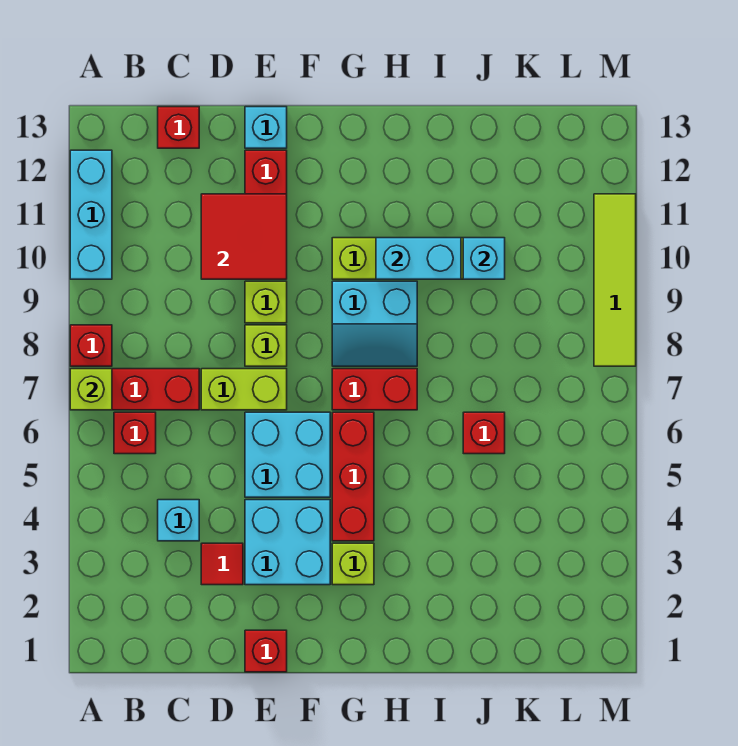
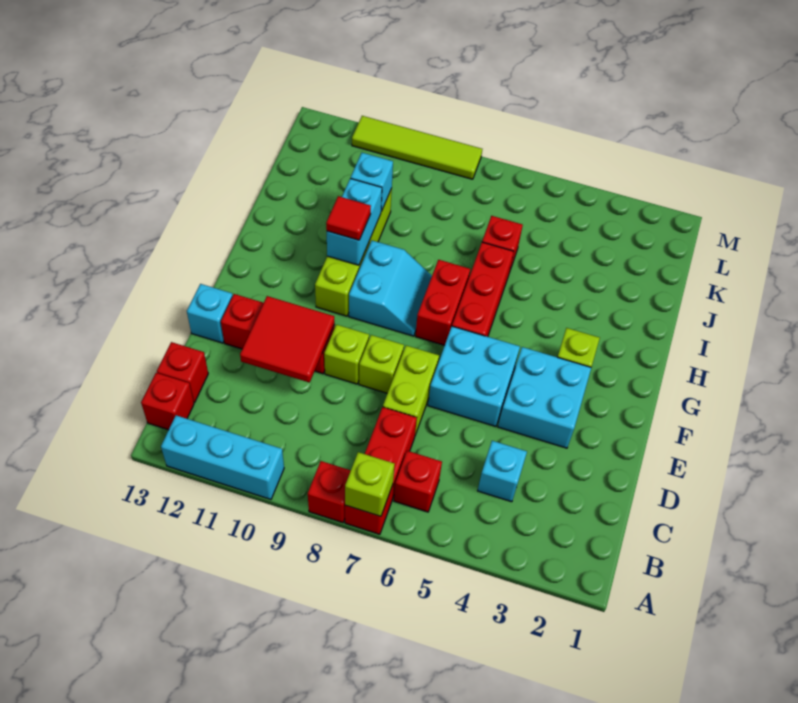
red 1x1 tile [201,543,243,585] -> red 1x1 tile moved to [326,196,371,240]
red 1x1 brick [245,630,287,672] -> red 1x1 brick moved to [141,373,194,430]
red 1x3 brick [332,412,374,541] -> red 1x3 brick turned to [452,242,514,337]

